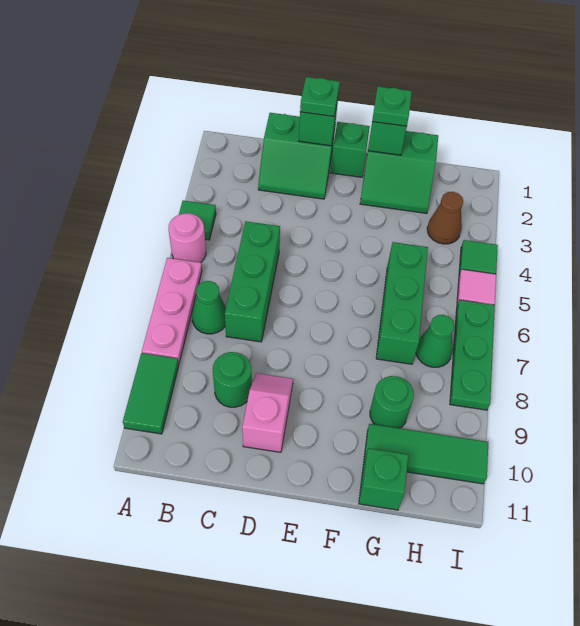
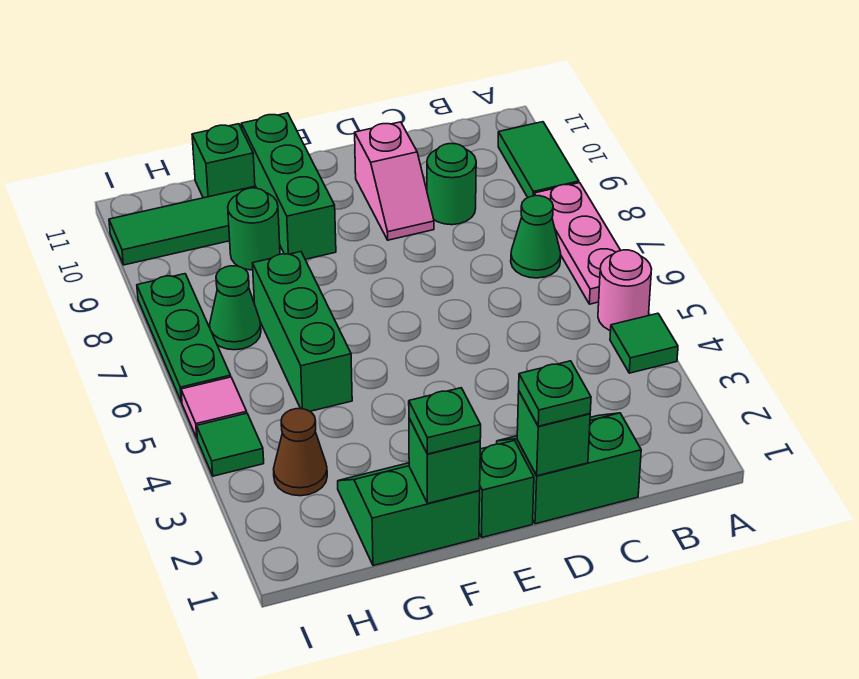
green 1x3 brick [225,221,280,342] -> green 1x3 brick moved to [241,113,336,259]

